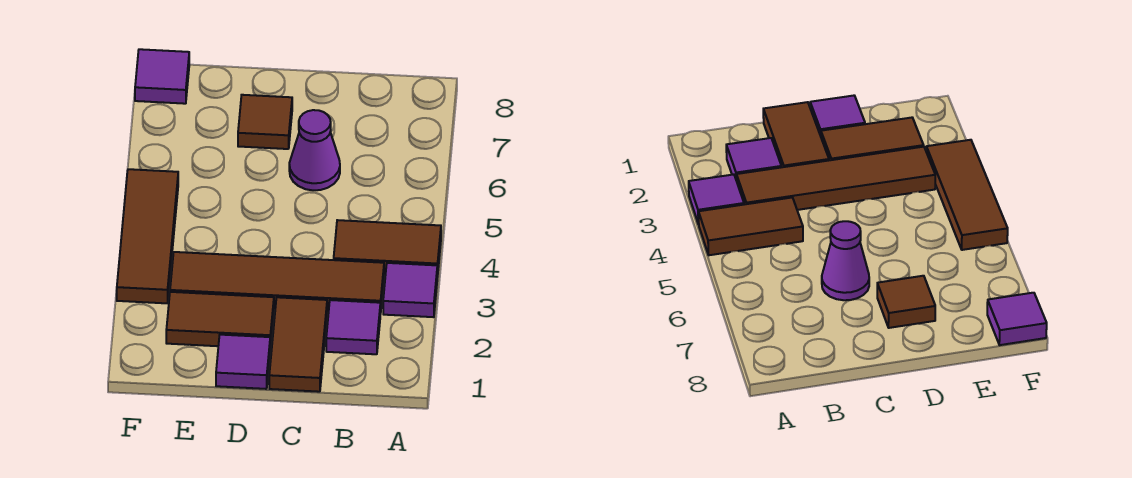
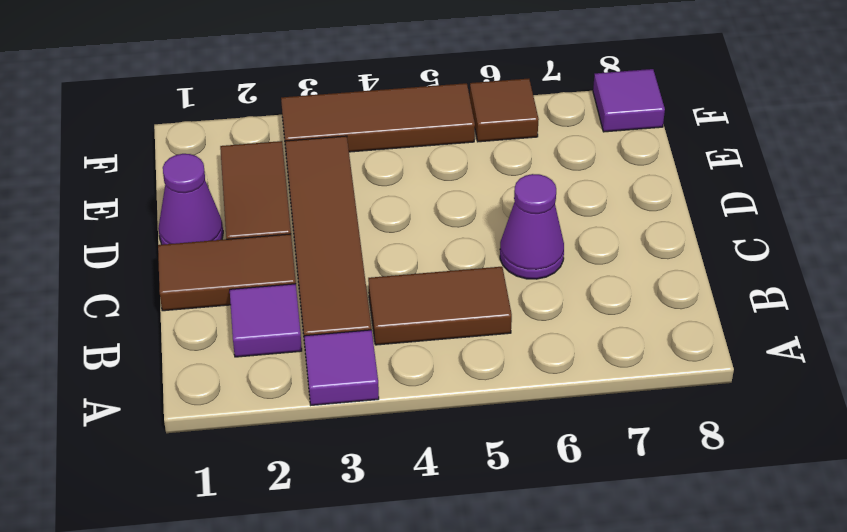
brown 1x2 tile [334,220,441,277] -> brown 1x2 tile turned to [368,267,512,345]
purple 1x1 tile [216,335,270,389] -> purple 1x1 cone [158,154,223,245]
brown 1x1 tile [238,95,292,149] -> brown 1x1 tile moved to [470,78,539,142]

